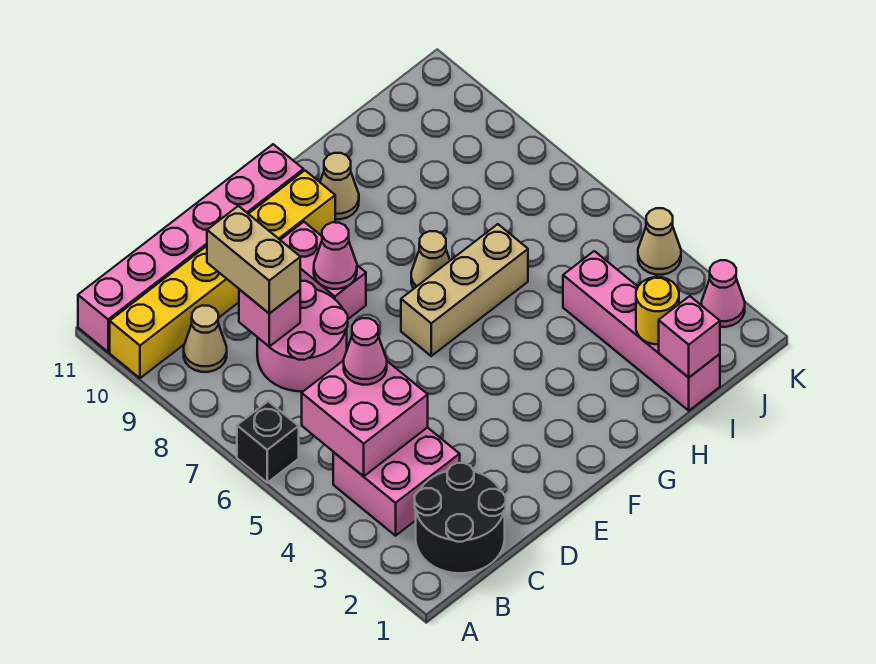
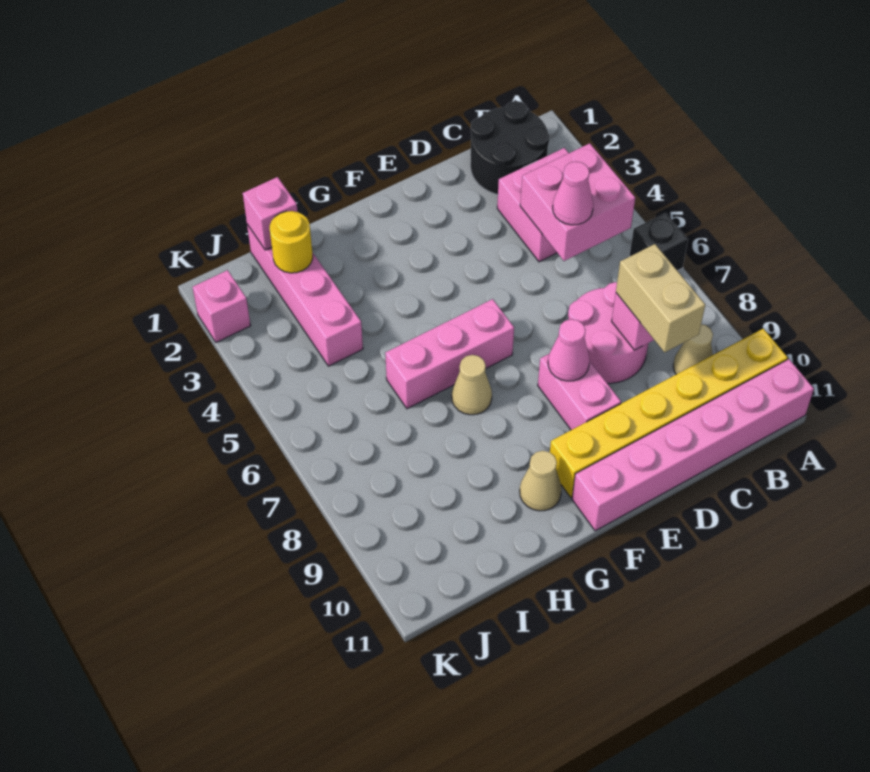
tan 1x3 brick [401,224,528,356] -> pink 1x3 brick [385,299,514,409]
pink 1x1 cone [702,260,745,327] -> pink 1x1 brick [192,270,251,342]
tan 1x1 cone [638,208,681,275] -> none

